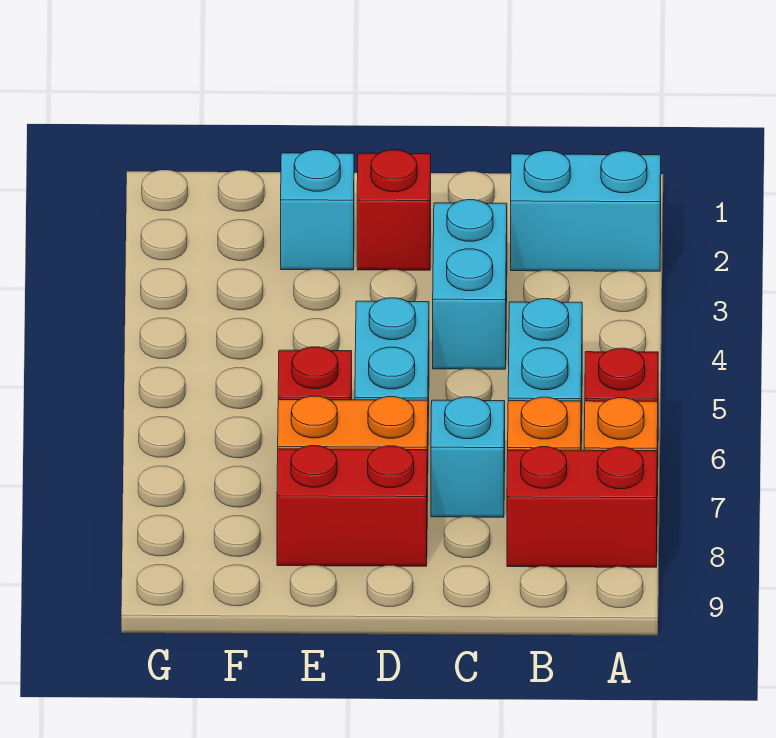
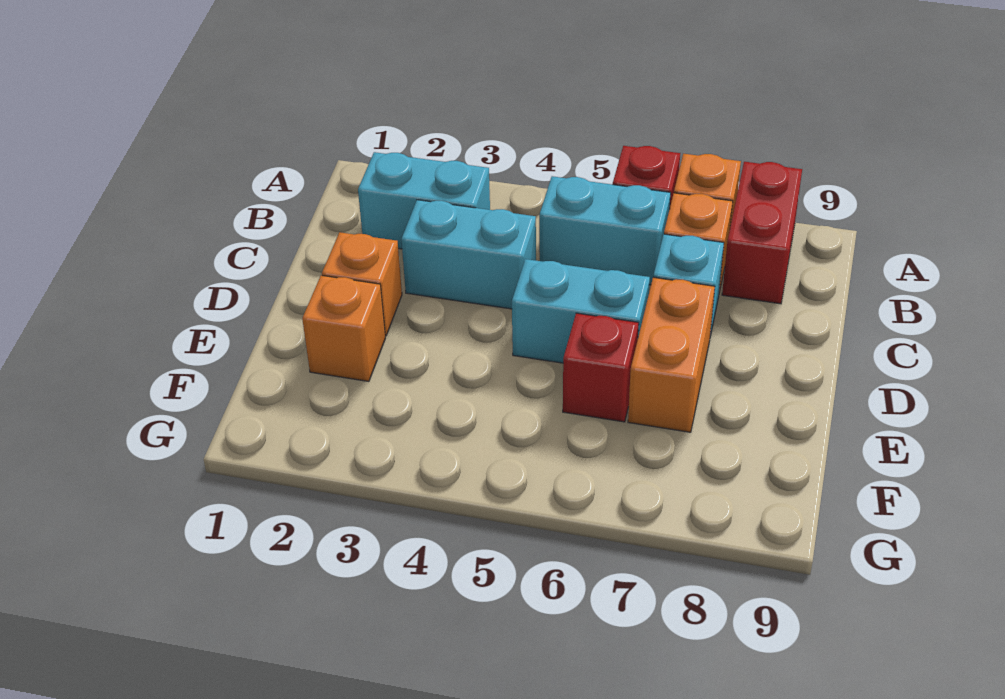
cyan 1x2 brick [511,151,661,271] -> cyan 1x2 brick turned to [358,152,490,249]
red 1x1 brick [357,150,431,270] -> orange 1x1 brick [322,232,402,336]
red 1x2 brick [277,446,427,566] -> none
cyan 1x1 brick [281,150,354,270] -> orange 1x1 brick [302,275,385,381]

